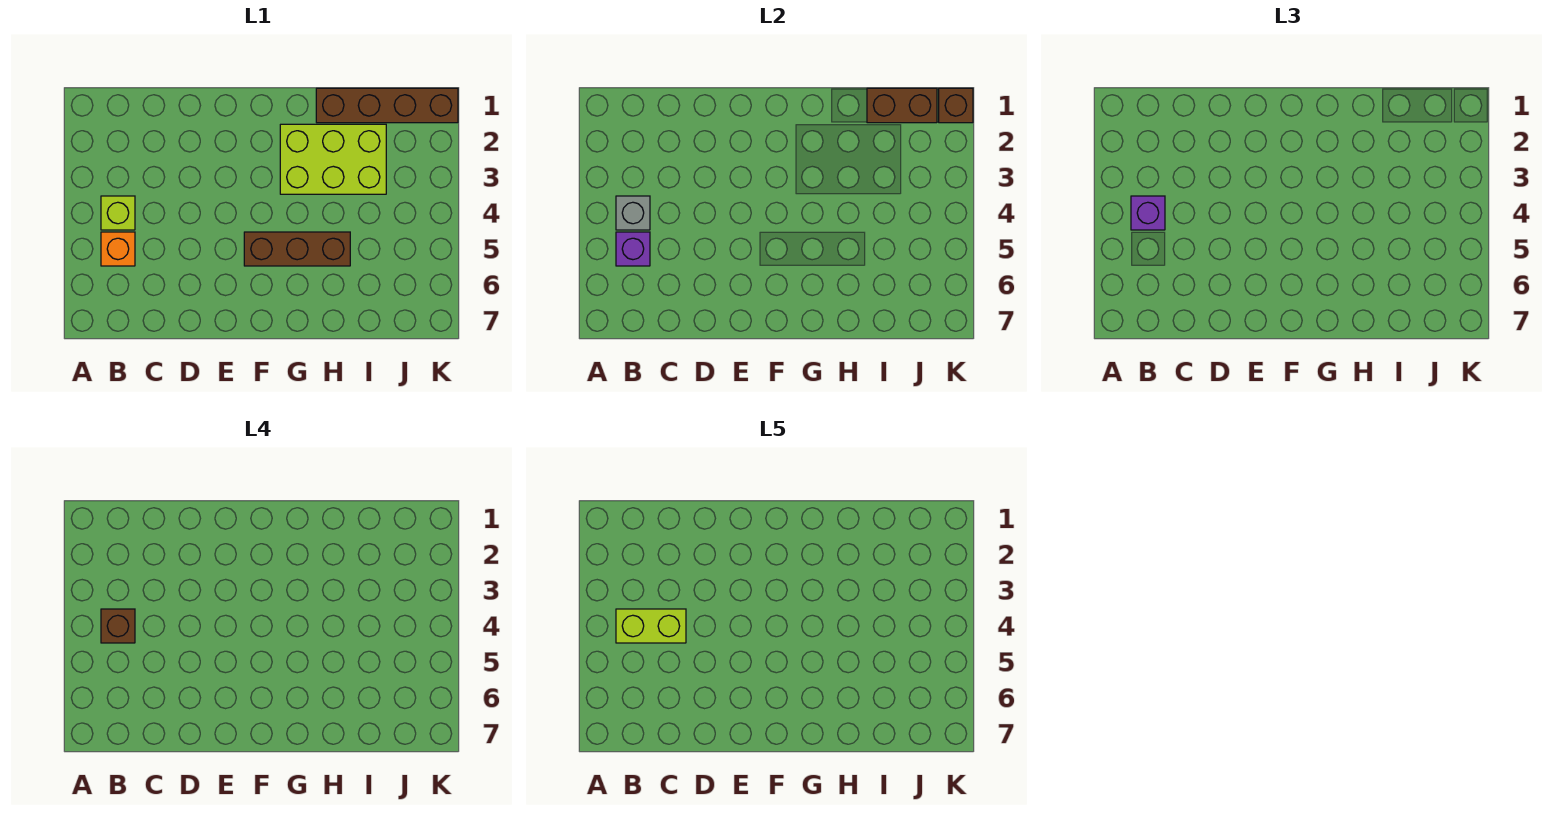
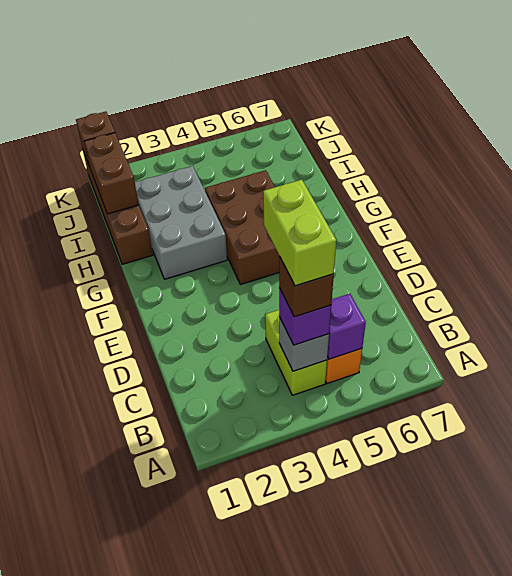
lime 1x1 brick [101,196,135,230] -> lime 1x2 brick [265,310,327,395]
brown 1x3 brick [244,232,350,266] -> brown 2x3 brick [205,170,279,285]
lime 2x3 brick [280,124,386,194] -> grey 2x3 brick [135,166,227,279]

